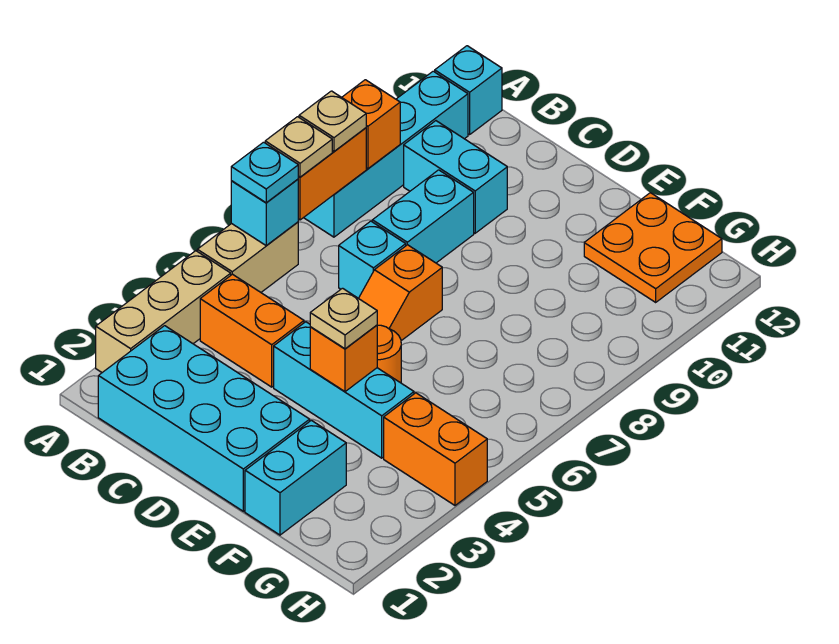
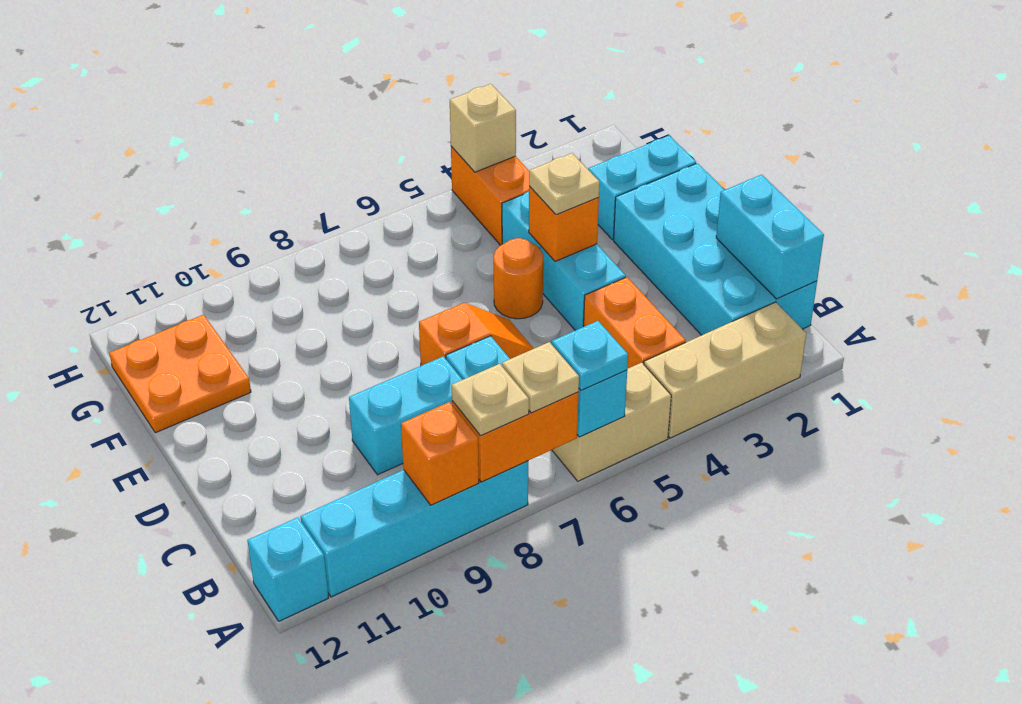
cyan 1x2 brick [404,121,507,233] -> cyan 1x2 brick moved to [716,175,824,299]
none -> tan 1x1 brick [450,84,516,172]

